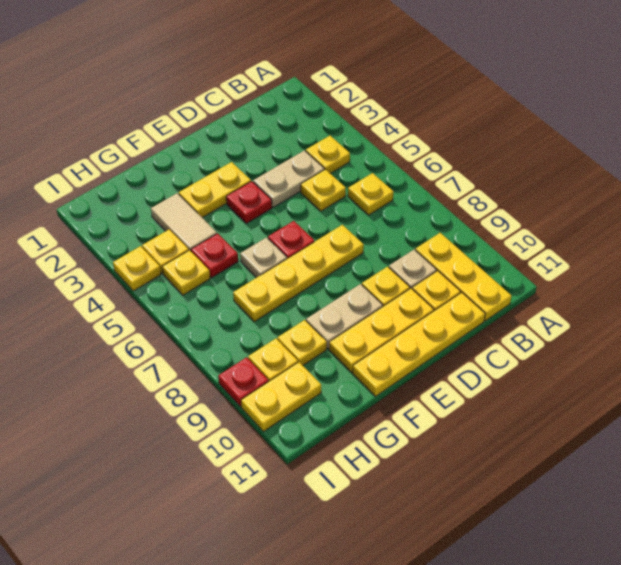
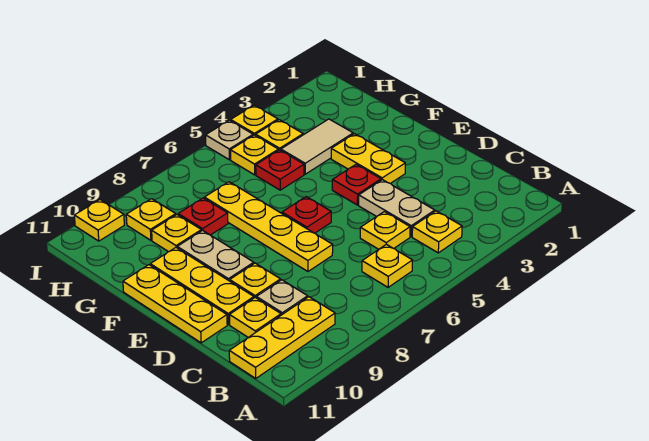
yellow 1x4 plate [353,293,485,396] -> yellow 1x3 plate [123,265,227,343]
tan 1x1 plate [240,237,287,278] -> tan 1x1 plate moved to [206,120,253,160]
yellow 1x2 plate [241,362,321,432] -> yellow 1x1 plate [74,200,124,241]
red 1x1 plate [218,357,269,407] -> red 1x1 plate moved to [178,198,228,235]

